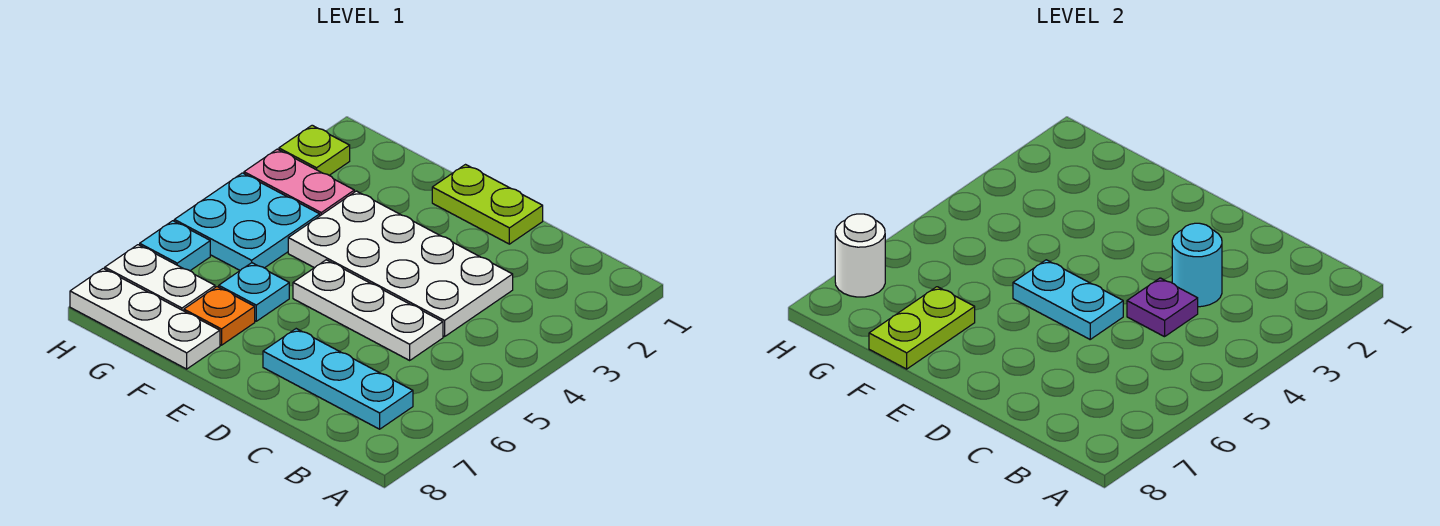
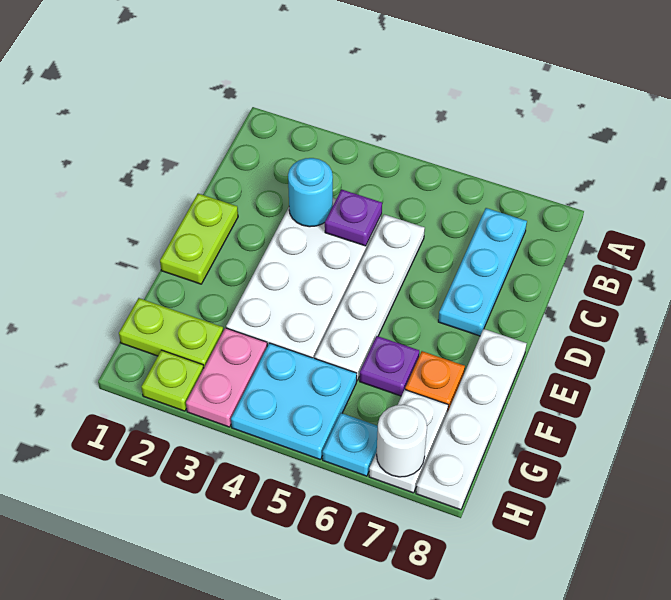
white 1x3 plate [293,260,443,360] -> white 1x4 plate [315,214,425,380]
cyan 1x2 plate [1013,260,1123,339] -> none
cyan 1x1 plate [219,263,289,321] -> purple 1x1 plate [360,336,419,396]
lime 1x2 plate [869,287,975,369] -> lime 1x2 plate moved to [119,298,223,368]
white 1x3 plate [70,268,220,369] -> white 1x4 plate [416,329,527,510]

